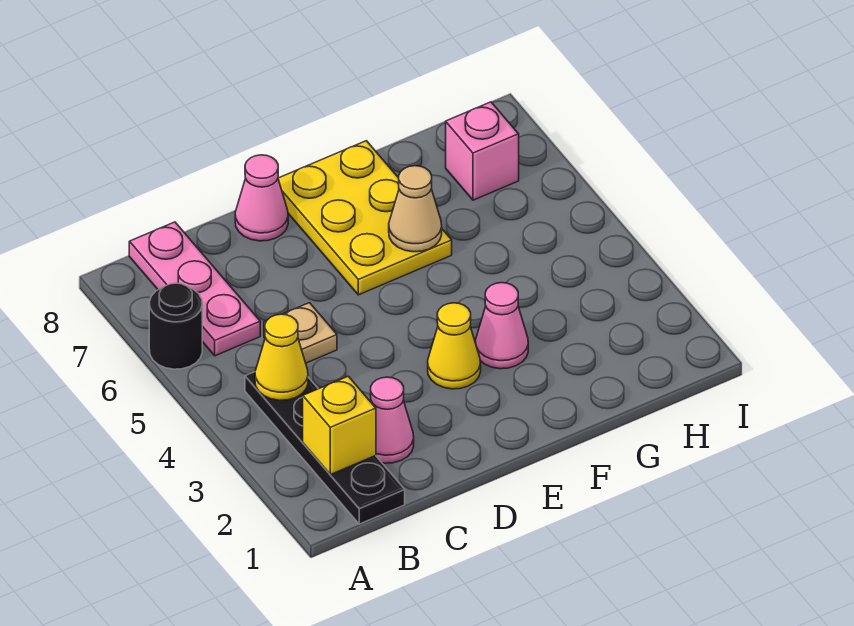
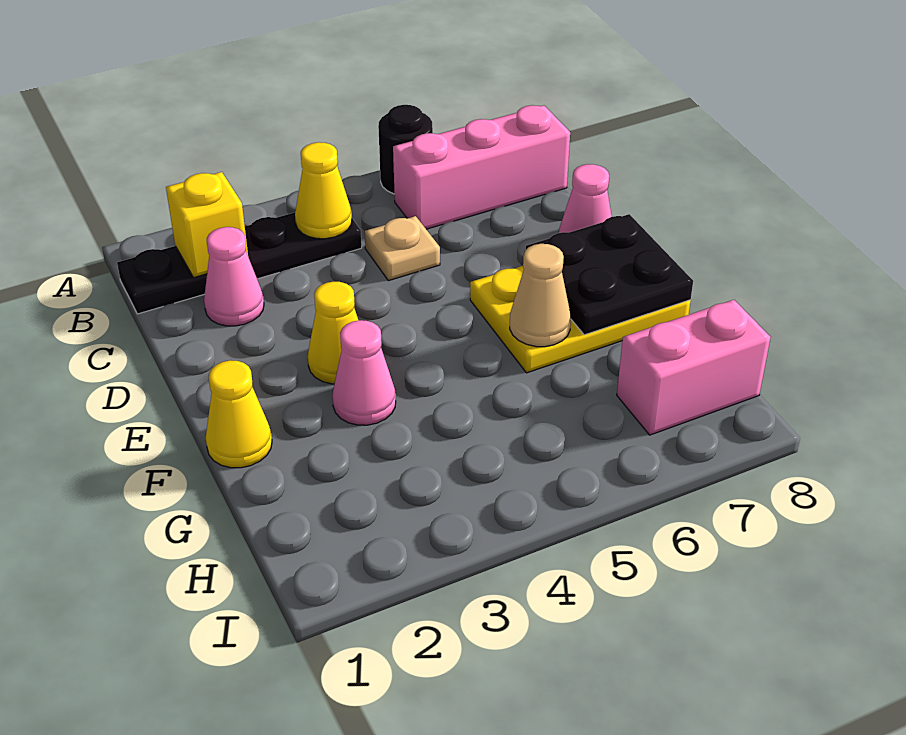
pink 1x3 plate [129,222,260,356] -> pink 1x3 brick [393,105,570,229]
none -> black 2x2 plate [526,214,693,335]
none -> yellow 1x1 cone [206,360,272,468]
pink 1x1 brick [446,102,519,200] -> pink 1x2 brick [617,300,771,435]

